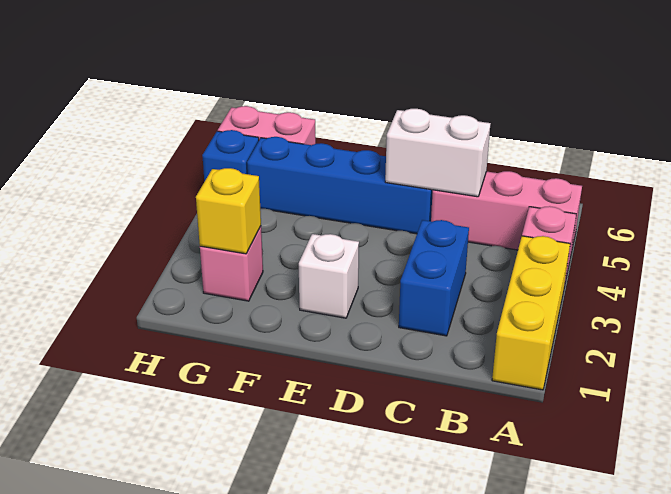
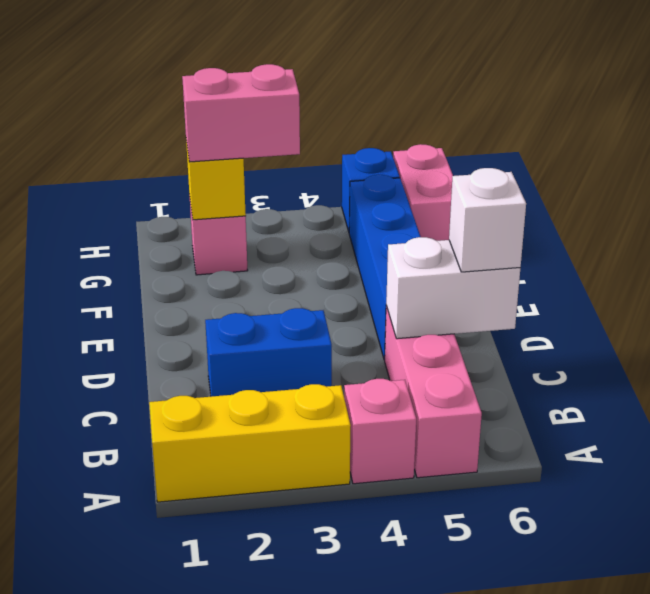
white 1x2 brick [385,109,491,197] -> white 1x2 brick turned to [386,237,520,339]
white 1x1 brick [299,234,359,318] -> white 1x1 brick moved to [449,168,526,272]
none -> pink 1x2 brick [182,64,300,162]

